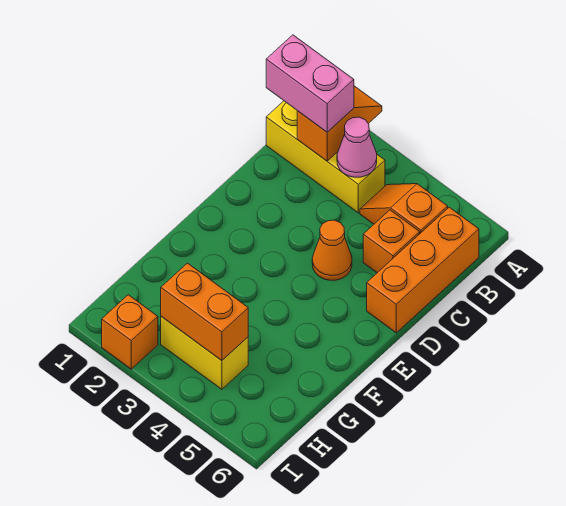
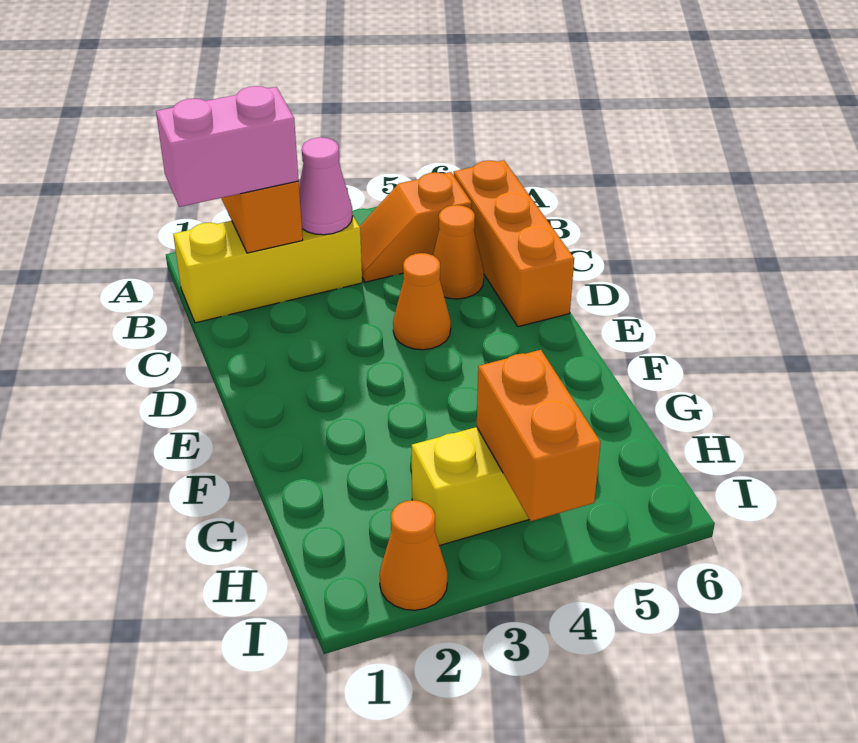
orange 1x1 brick [363,210,420,273] -> orange 1x1 cone [433,205,484,299]
orange 1x2 brick [161,263,248,361] -> orange 1x2 brick turned to [477,350,601,521]
orange 1x1 brick [102,295,158,369] -> orange 1x1 cone [379,500,448,610]

